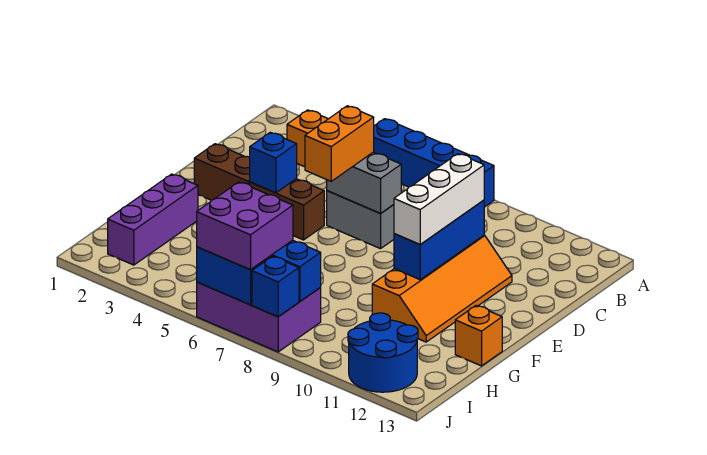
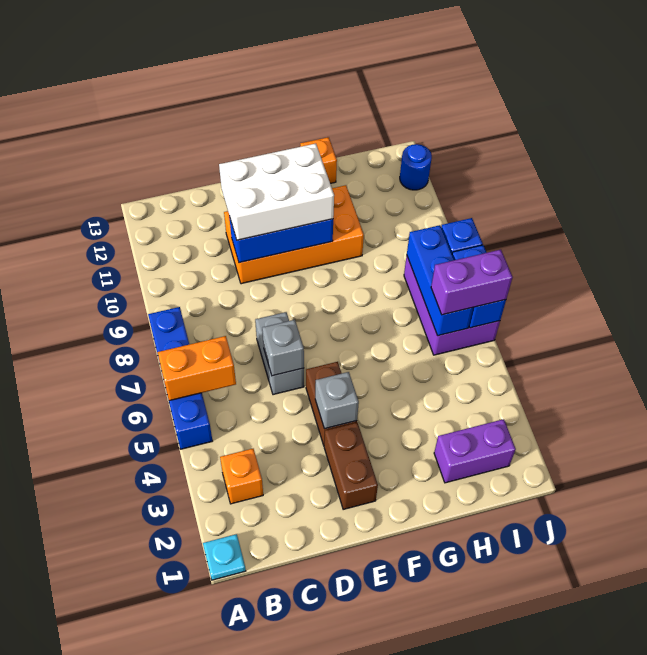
none -> cyan 1x1 plate [203,534,246,580]
grey 1x2 brick [327,152,401,214] -> grey 1x1 brick [262,320,304,376]
orange 1x2 brick [305,106,374,181] -> orange 1x2 brick moved to [157,336,236,401]
orange 2x4 slope [372,235,512,342] -> orange 2x4 brick [224,185,364,284]
white 1x3 brick [394,154,484,244] -> white 2x3 brick [219,144,334,240]
blue 1x1 brick [250,132,297,193] -> grey 1x1 brick [315,372,359,429]
purple 1x3 brick [108,174,198,265] -> purple 1x2 brick [434,419,516,483]
purple 2x2 brick [197,182,293,270] -> purple 1x2 brick [431,250,512,315]
blue 2x2 round brick [348,313,418,392] -> blue 1x1 round brick [400,144,432,190]

